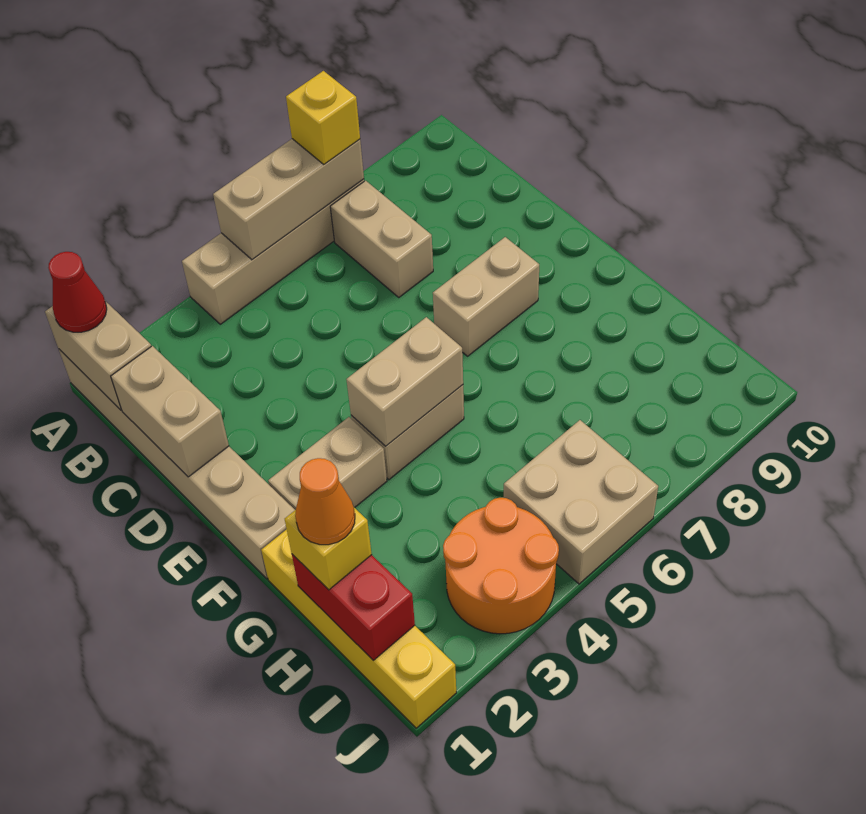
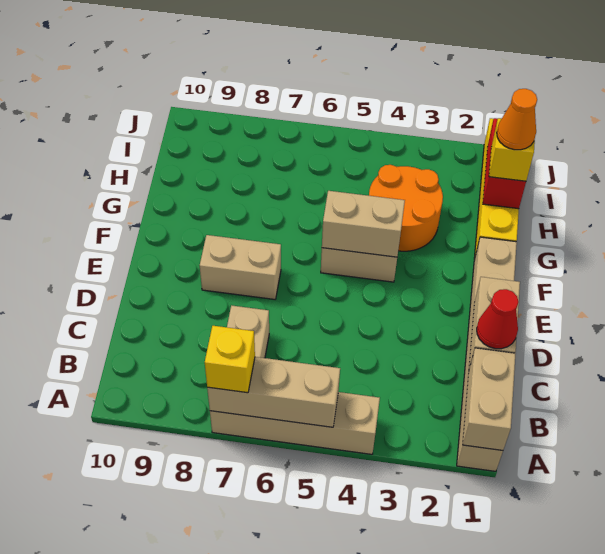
red 1x1 cone [48,252,107,332] -> red 1x1 cone moved to [477,289,519,349]
tan 1x2 brick [268,417,387,510] -> none
orange 2x2 round brick [443,498,559,634] -> orange 2x2 round brick moved to [369,165,443,251]
tan 2x2 brick [504,420,658,584] -> none

